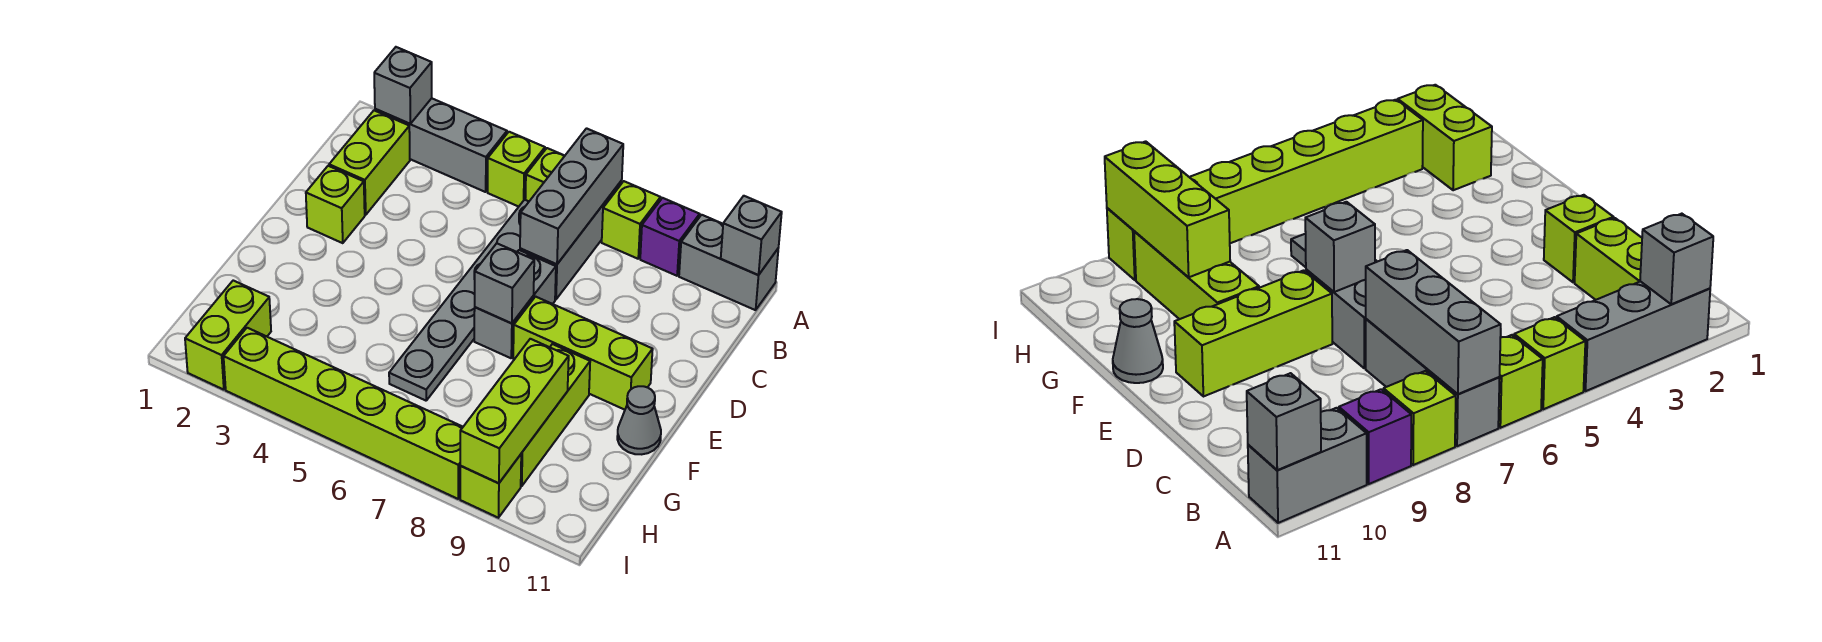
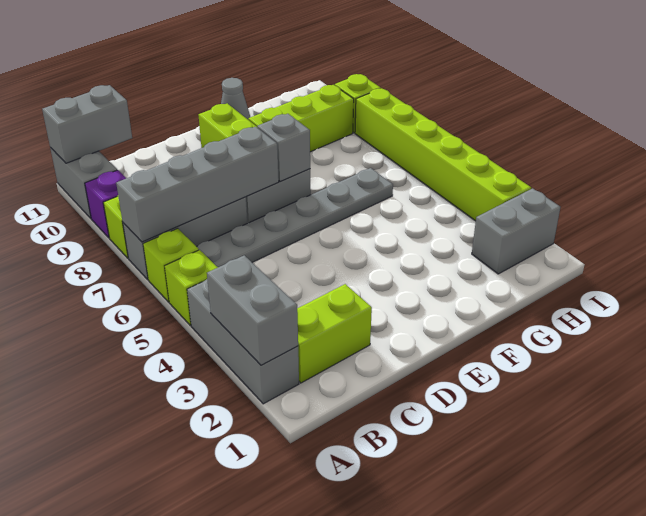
grey 1x1 brick [374,47,432,124] -> grey 1x2 brick [207,255,298,365]
grey 1x3 brick [520,128,623,264] -> grey 1x4 brick [116,127,279,242]
grey 1x1 brick [721,196,782,275] -> grey 1x2 brick [42,85,132,163]
lime 1x1 brick [306,166,365,243] -> none
lime 1x3 brick [460,339,569,483] -> none
lime 1x2 brick [185,281,271,390] -> grey 1x2 brick [472,188,560,274]

